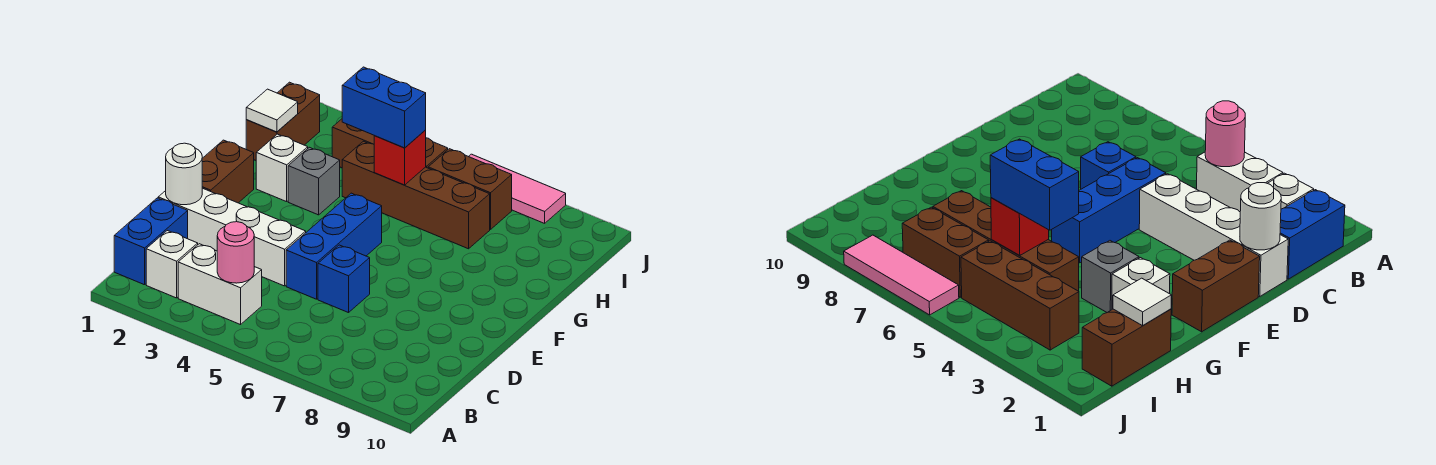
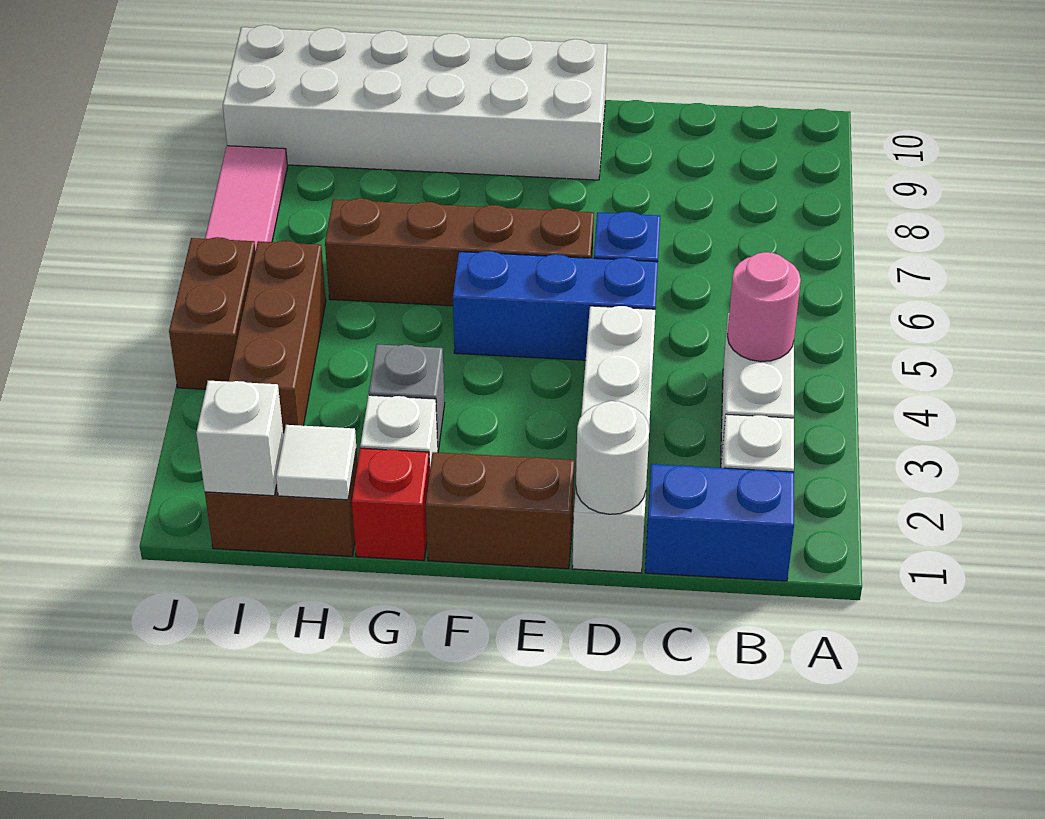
none -> white 2x6 brick [223,25,607,180]
brown 1x4 brick [342,141,490,249] -> brown 1x4 brick turned to [325,198,594,306]
blue 1x2 brick [342,67,426,148] -> none
red 1x1 brick [374,130,426,185] -> red 1x1 brick moved to [352,448,430,561]
none -> white 1x1 brick [196,381,283,496]
brown 1x2 brick [428,149,512,229] -> brown 1x2 brick moved to [169,237,256,389]

